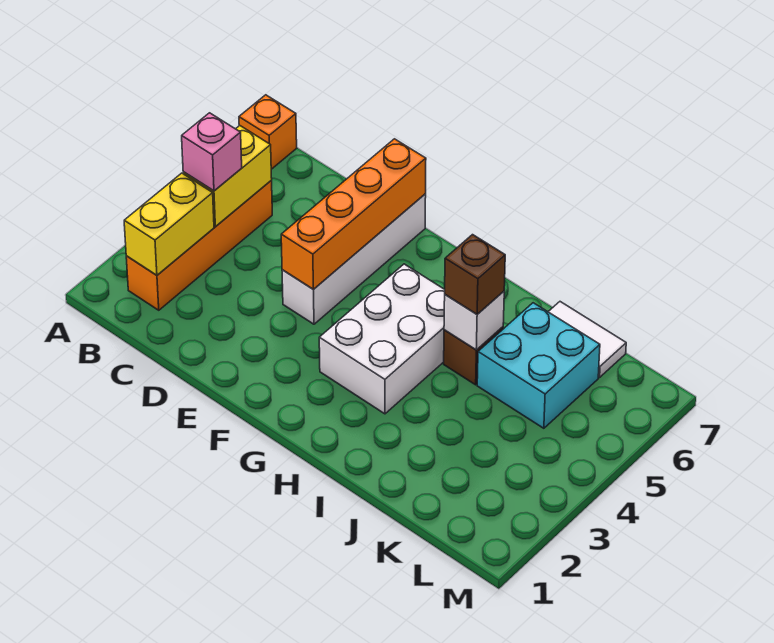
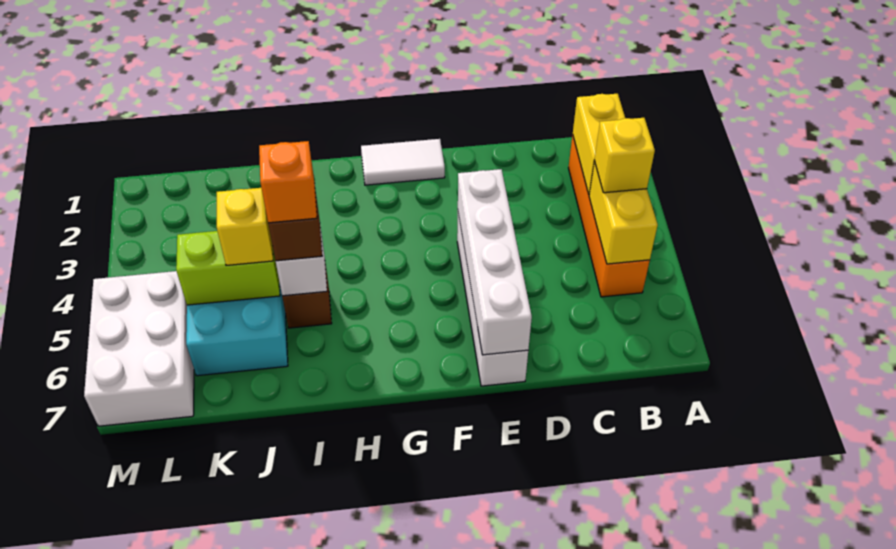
orange 1x1 brick [239,95,297,169] -> orange 1x1 brick moved to [259,141,317,223]
pink 1x1 brick [182,113,242,191] -> yellow 1x1 brick [594,118,655,193]
orange 1x4 brick [281,139,426,290] -> white 1x4 brick [458,169,532,355]
white 2x3 brick [319,264,445,414] -> white 2x3 brick moved to [84,271,194,426]
none -> lime 1x2 brick [176,231,280,305]
none -> yellow 1x1 brick [217,188,273,265]
white 1x2 tile [548,302,626,377] -> white 1x2 tile moved to [361,139,445,185]

